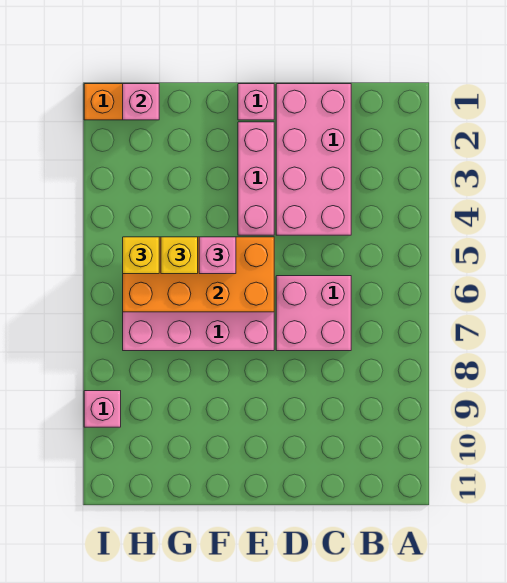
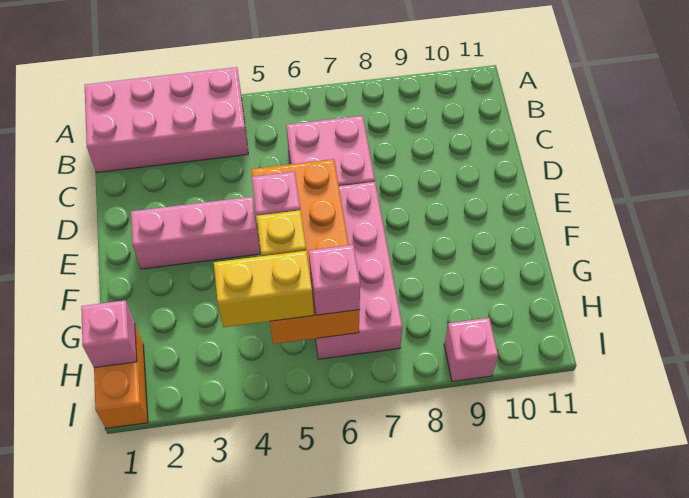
pink 2x4 brick [276,84,351,235] -> pink 2x4 brick moved to [85,67,248,173]
pink 1x1 brick [238,84,274,120] -> pink 1x1 brick moved to [309,245,360,315]
yellow 1x1 brick [123,237,159,274] -> yellow 1x2 brick [214,251,314,327]

